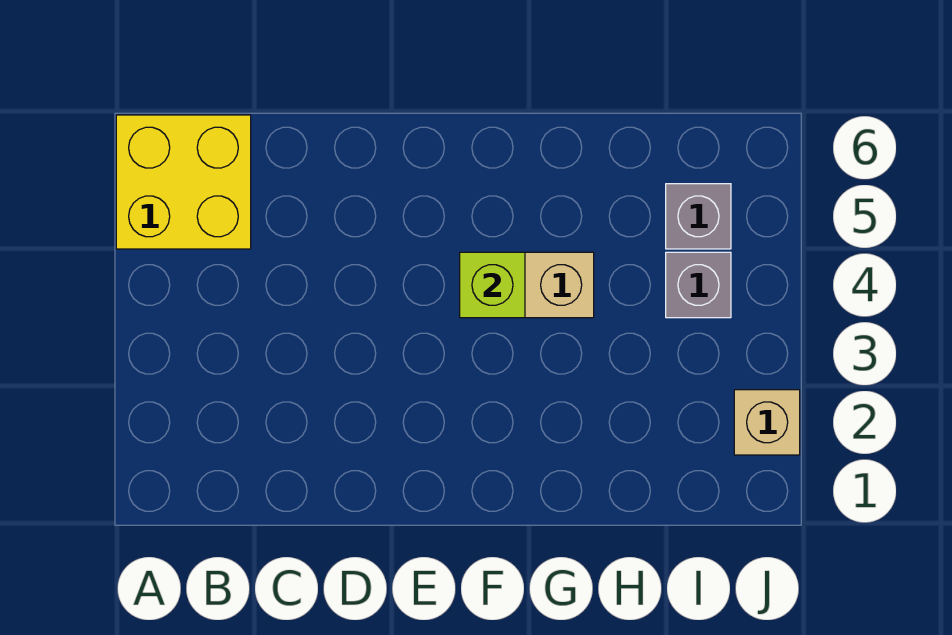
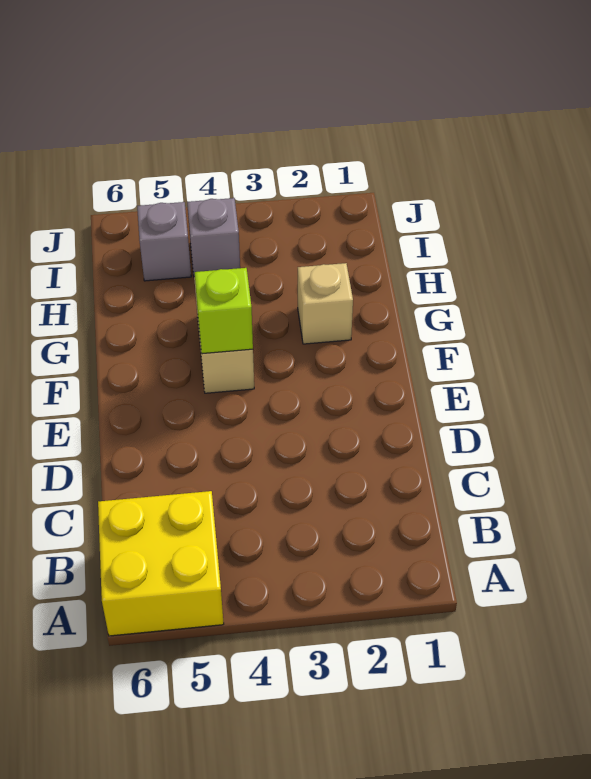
tan 1x1 brick [734,390,800,455] -> tan 1x1 brick moved to [298,263,353,344]

